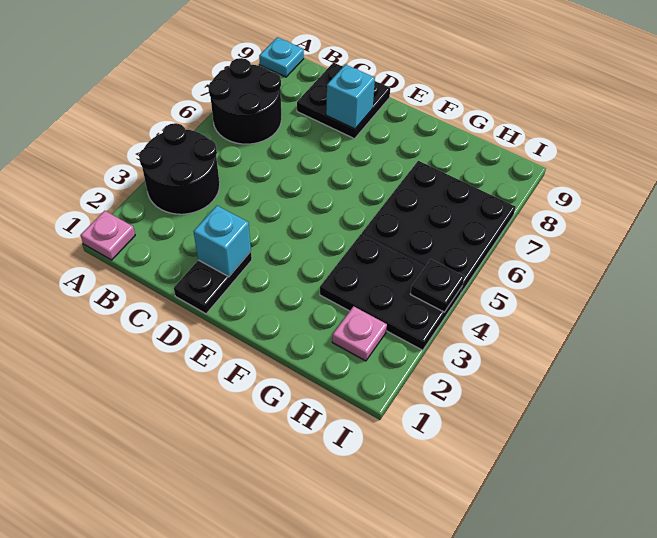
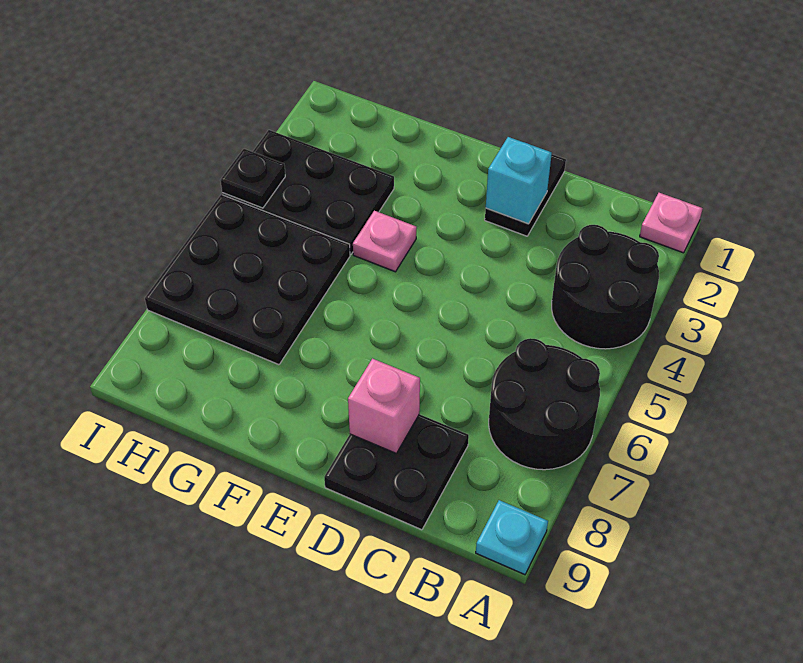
cyan 1x1 brick [326,64,375,129] -> pink 1x1 brick [348,359,420,454]
pink 1x1 plate [332,306,387,361] -> pink 1x1 plate moved to [353,211,417,272]

